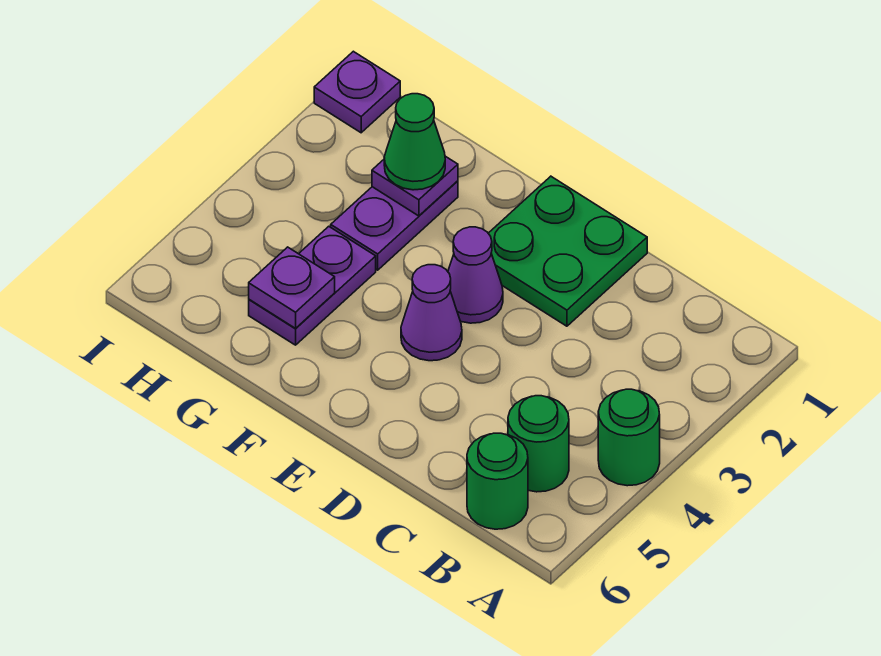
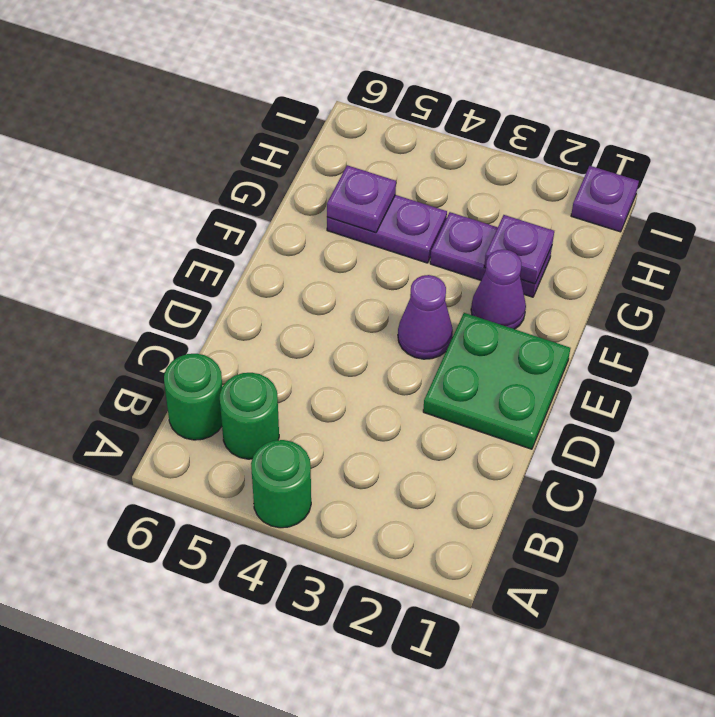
purple 1x1 cone [401,265,462,361] -> purple 1x1 cone moved to [471,250,526,329]
green 1x1 cone [384,94,445,190] -> none

